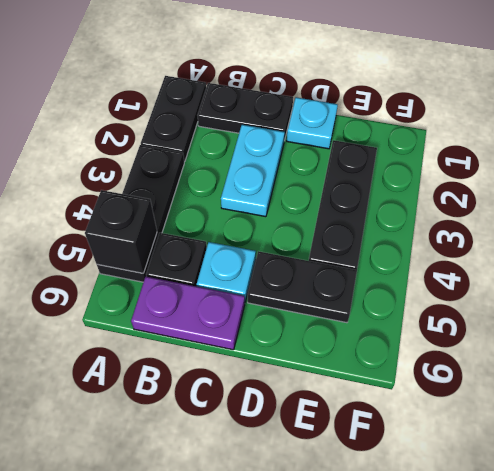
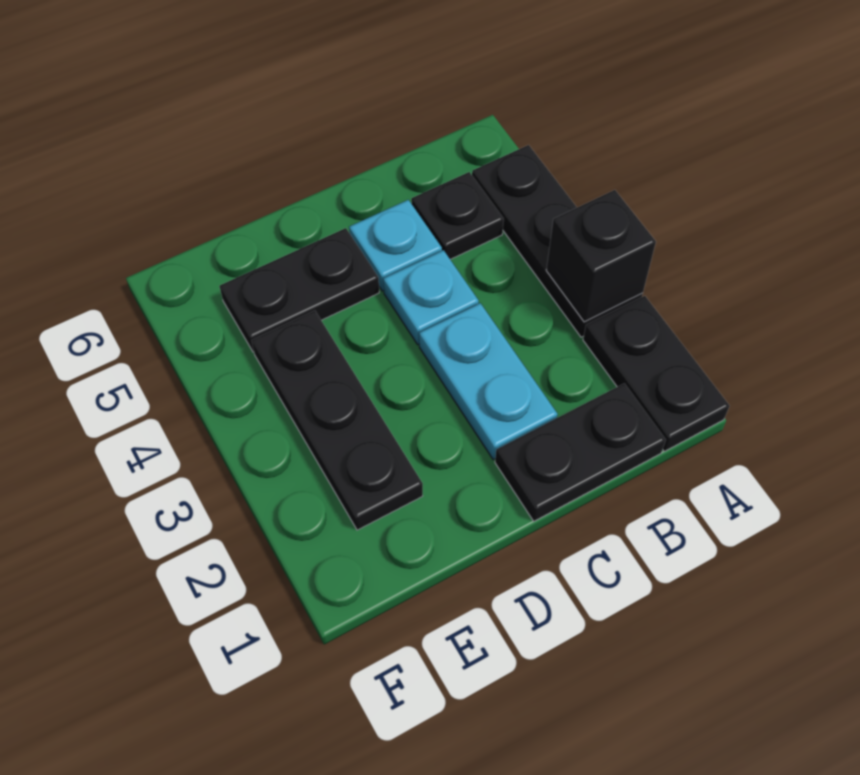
black 1x1 brick [85,190,157,273] -> black 1x1 brick moved to [546,190,656,322]
purple 1x2 plate [131,277,245,350] -> none
cyan 1x1 plate [287,97,338,149] -> cyan 1x1 plate moved to [383,250,479,345]

